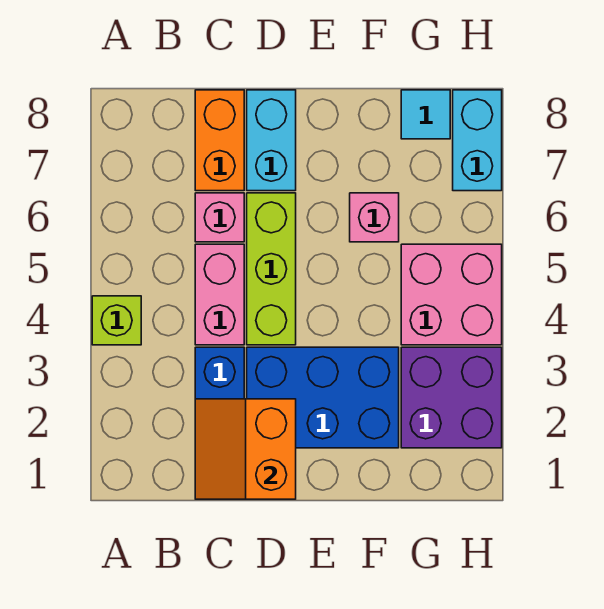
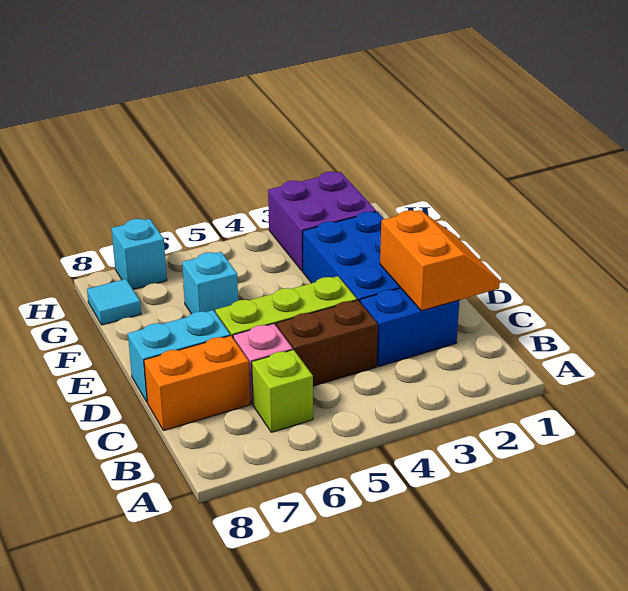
lime 1x1 brick [92,296,141,345] -> lime 1x1 brick moved to [252,350,313,432]
orange 2x2 slope [195,399,296,499] -> orange 2x2 slope turned to [380,210,500,311]
pink 1x2 brick [195,244,244,345] -> brown 1x2 brick [276,300,378,386]
pink 1x1 brick [350,193,399,242] -> cyan 1x1 brick [182,252,238,314]
pink 2x2 brick [401,244,502,345] -> none
cyan 1x2 brick [453,90,502,191] -> cyan 1x1 brick [111,219,167,289]

